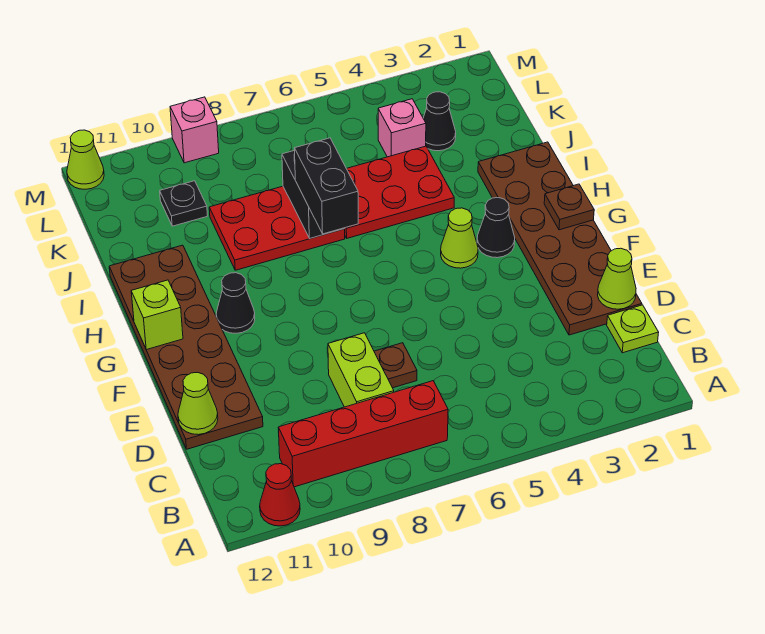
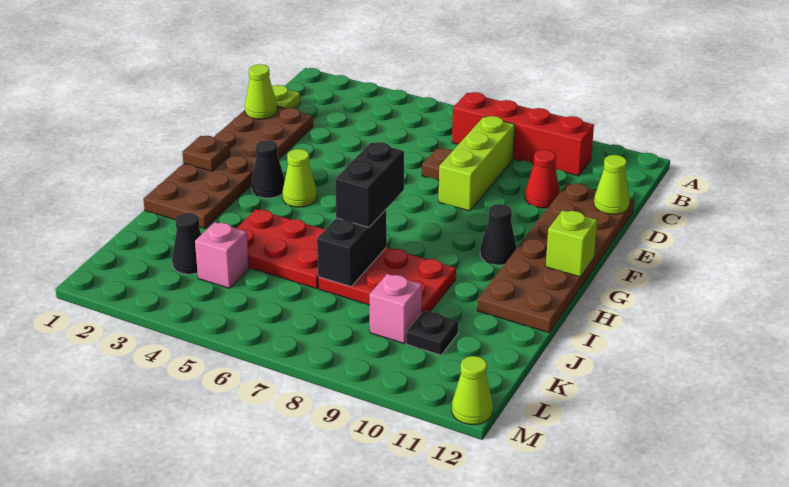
red 1x1 cone [260,464,300,526] -> red 1x1 cone moved to [525,150,560,208]
lime 1x2 brick [328,333,394,407] -> lime 1x3 brick [439,116,515,211]
pink 1x1 brick [170,97,219,163] -> pink 1x1 brick moved to [369,274,422,343]

